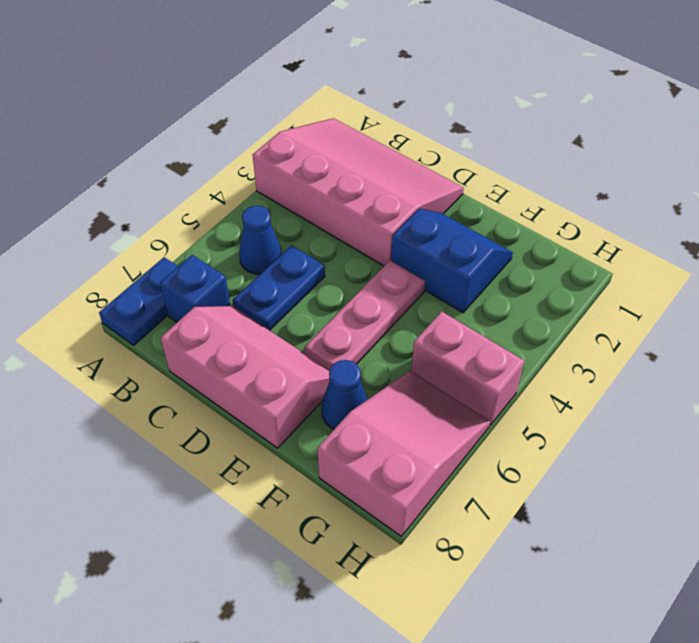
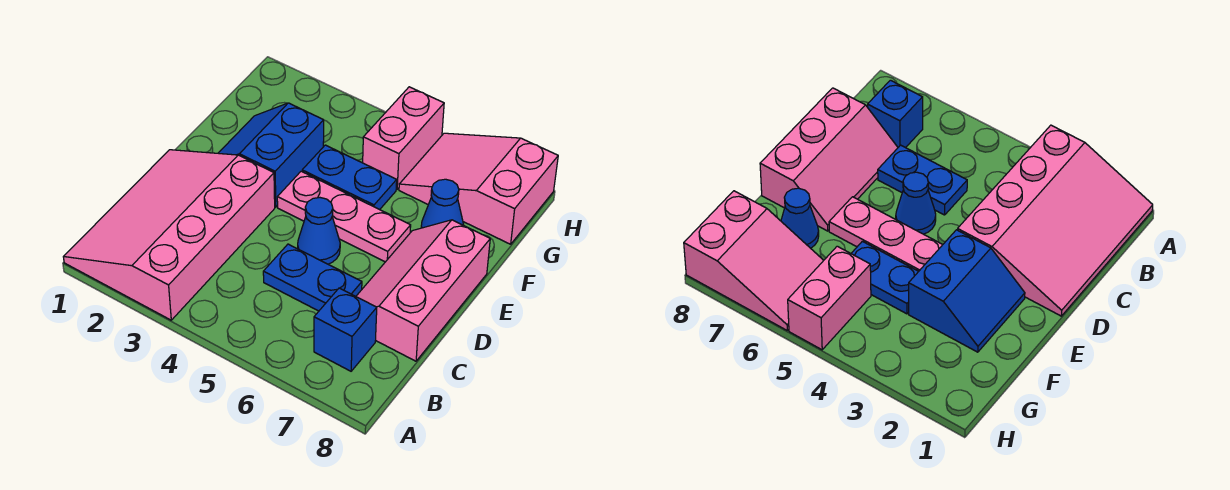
blue 1x2 plate [99,257,178,345] -> blue 1x2 plate moved to [302,145,397,210]
blue 1x1 cone [239,206,282,275] -> blue 1x1 cone moved to [298,198,340,264]

